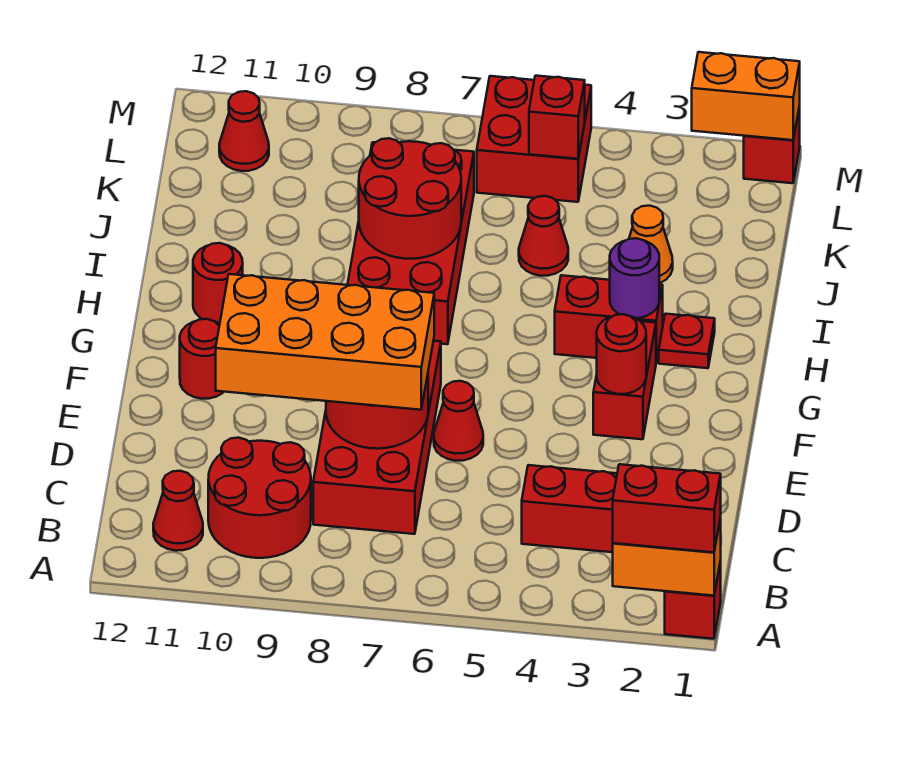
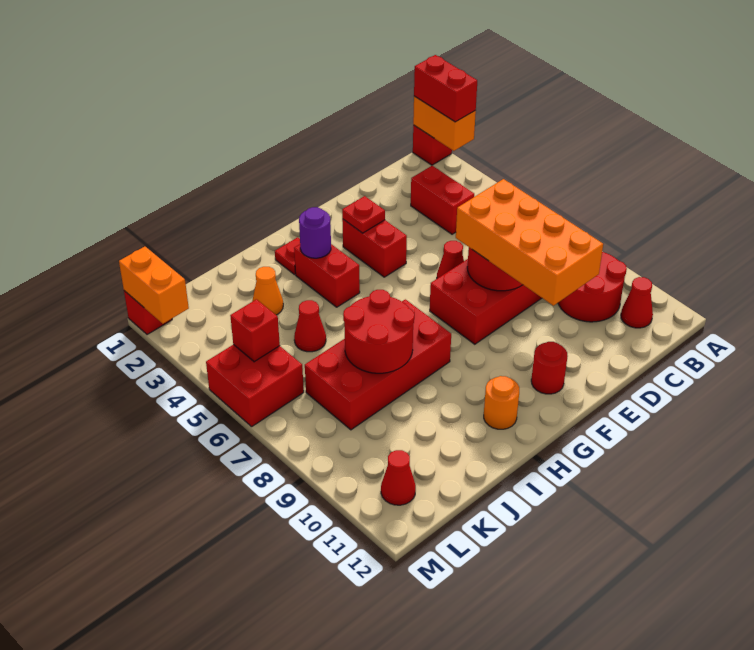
red 1x2 brick [593,318,656,439] -> red 1x2 brick turned to [342,219,407,277]
red 1x1 round brick [597,314,646,394] -> red 1x1 plate [342,196,385,233]
red 1x1 round brick [193,243,243,323] -> orange 1x1 round brick [484,376,519,429]

